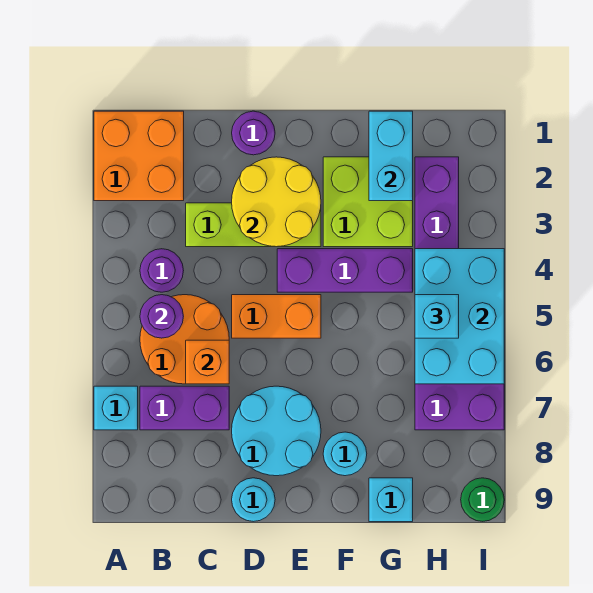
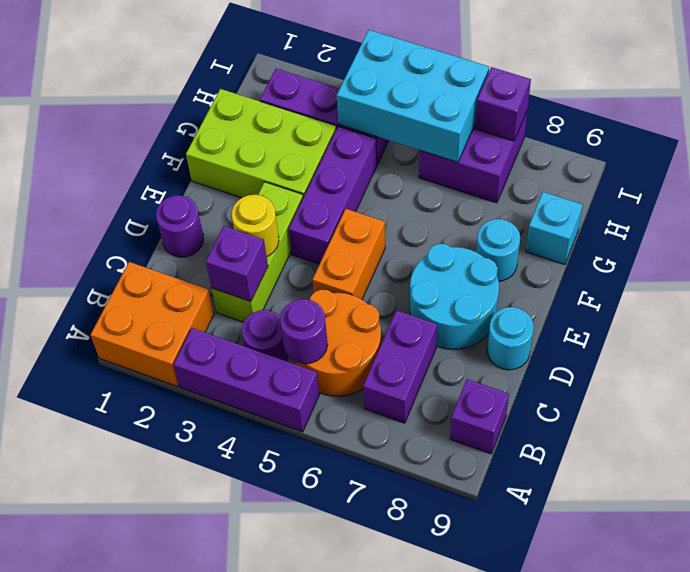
none -> purple 1x3 brick [174,328,319,432]
cyan 1x1 brick [94,386,138,430] -> none
none -> purple 1x1 brick [450,379,509,454]
none -> purple 1x1 brick [206,226,268,302]
orange 1x1 brick [186,340,229,384] -> none
yellow 2x2 round brick [232,157,321,247] -> yellow 1x1 round brick [232,195,279,256]
lime 2x2 brick [323,157,413,247] -> lime 2x3 brick [186,89,336,198]
cyan 1x2 brick [369,111,413,201] -> none
cyan 1x1 brick [415,295,459,338] -> none
none -> purple 1x1 brick [475,67,531,141]
green 1x1 round brick [461,478,504,521] -> none

